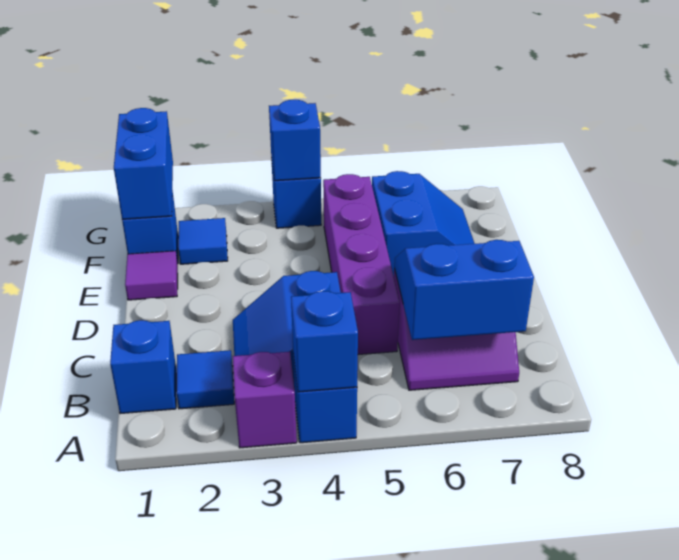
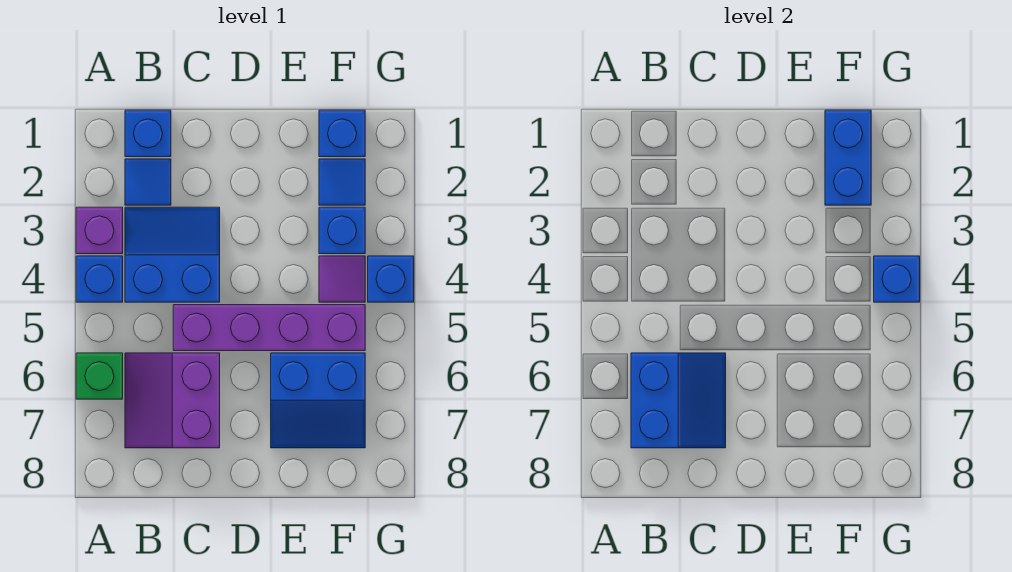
blue 1x1 brick [291,291,358,392] -> blue 1x1 brick moved to [319,207,365,254]
none -> green 1x1 brick [76,353,123,399]
purple 1x1 tile [125,251,178,300] -> purple 1x1 tile moved to [319,256,365,302]
blue 1x2 brick [114,108,173,219] -> blue 1x2 brick turned to [825,110,871,205]

